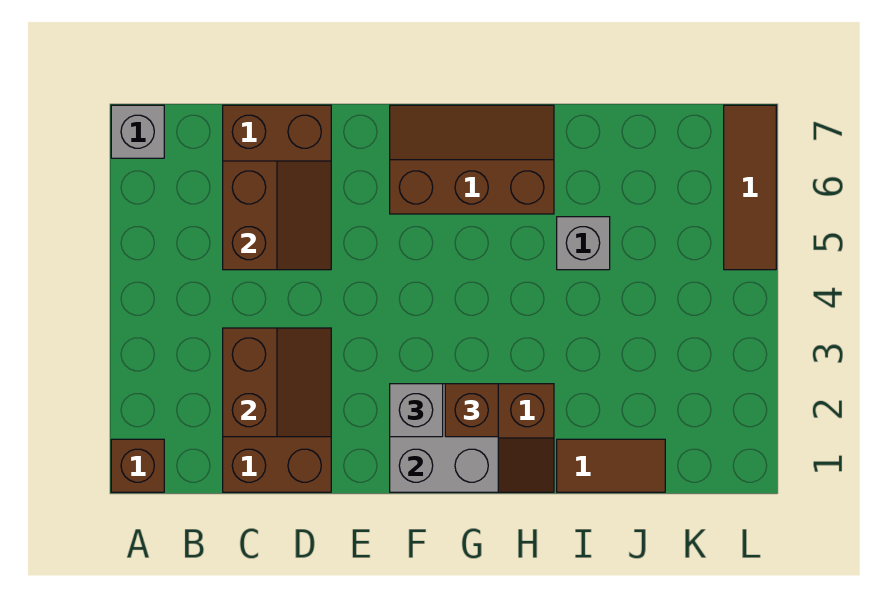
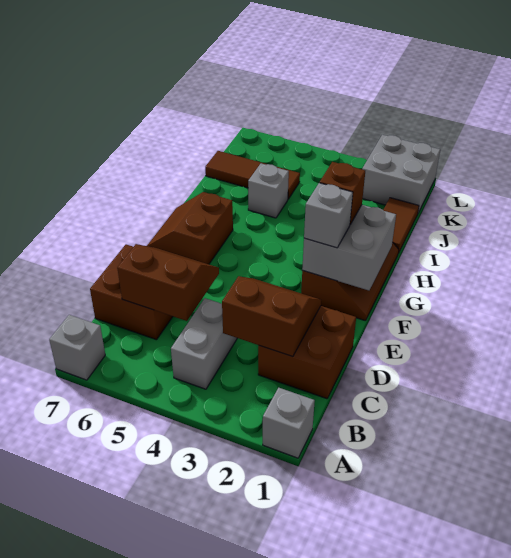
brown 1x1 brick [111,439,164,492] -> grey 1x1 brick [263,388,315,458]
none -> grey 1x2 brick [171,298,237,389]
brown 2x3 slope [390,105,554,214] -> brown 2x2 slope [147,192,233,264]
none -> grey 2x2 brick [362,135,440,213]
brown 1x3 tile [724,105,776,270] -> brown 1x3 tile moved to [205,151,300,199]

